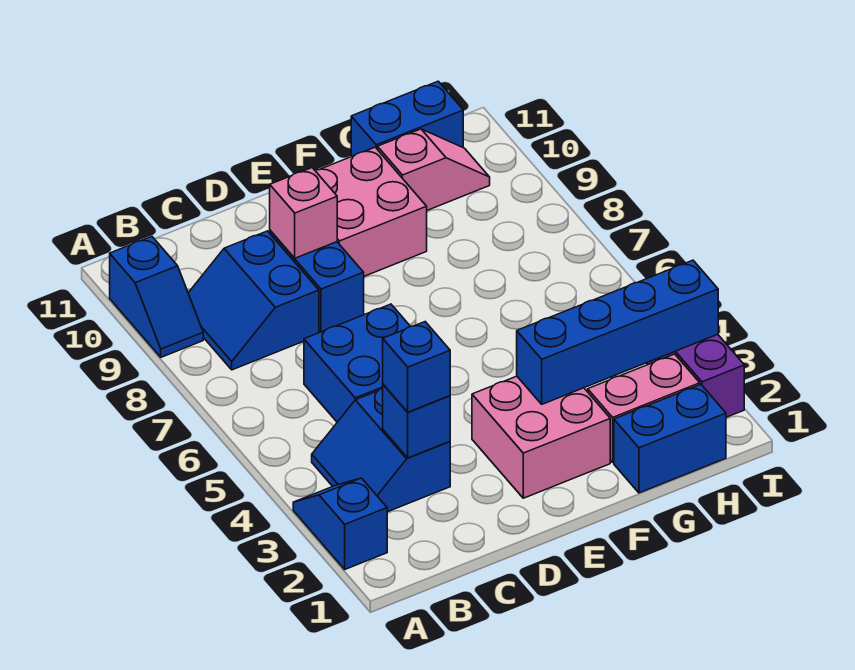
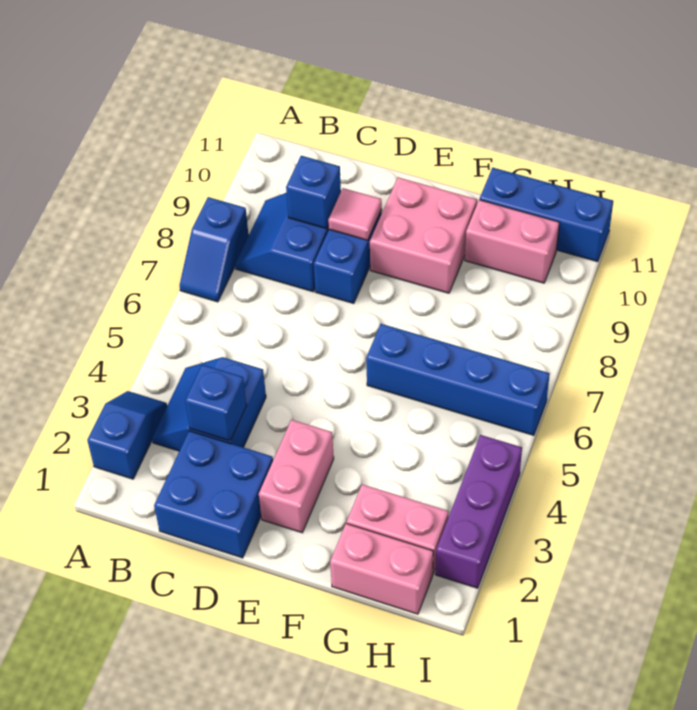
blue 1x2 slope [110,236,203,357] -> blue 1x2 slope moved to [180,197,249,302]
blue 1x1 brick [383,322,450,412] -> blue 1x1 brick moved to [286,156,341,229]
blue 2x2 brick [304,304,410,422] -> blue 2x2 brick moved to [154,431,273,558]
pink 1x1 brick [270,168,337,258] -> pink 1x1 tile [328,188,382,240]
pink 2x2 brick [472,376,610,498] -> pink 1x2 brick [259,420,334,533]
blue 1x4 brick [517,260,718,404] -> blue 1x4 brick moved to [366,324,550,435]
blue 1x2 brick [614,384,726,493] -> pink 1x2 brick [330,523,433,614]
pink 1x2 slope [377,129,490,210] -> pink 1x2 brick [465,200,559,283]
blue 1x2 brick [351,81,463,157] -> blue 1x3 brick [480,168,613,262]

